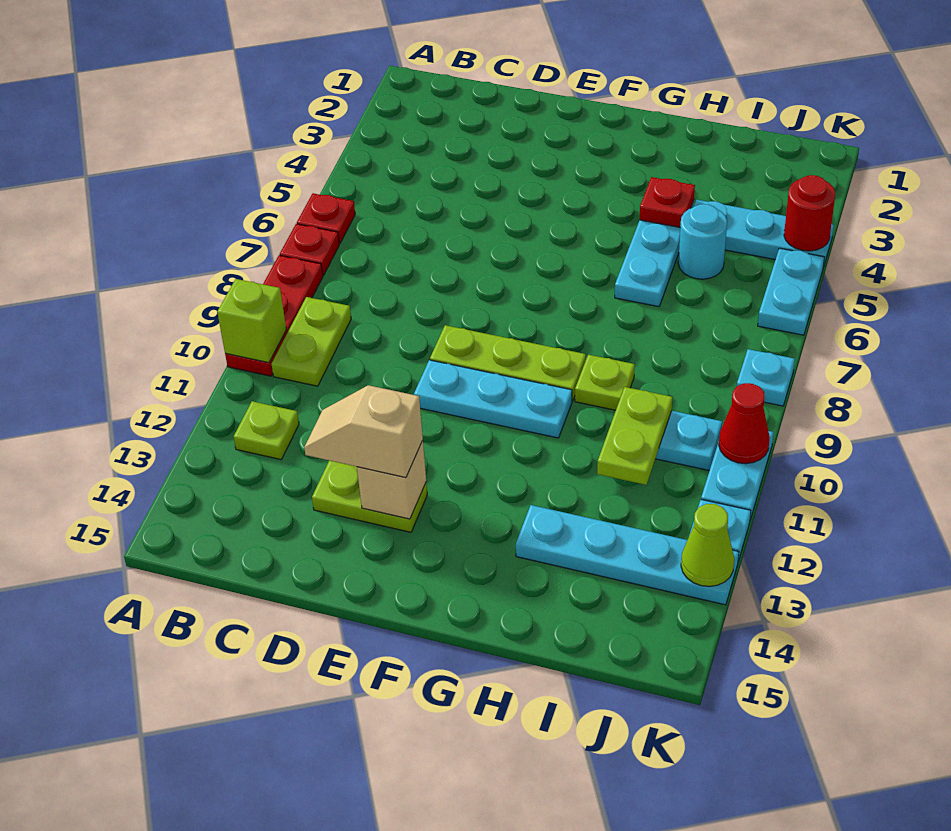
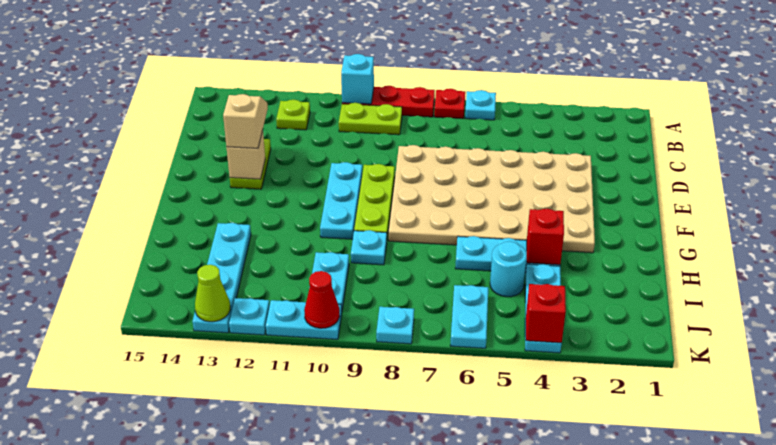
red 1x1 plate [297,193,355,244] -> cyan 1x1 plate [465,90,496,120]
lime 1x1 brick [217,279,286,363] -> cyan 1x1 brick [341,54,374,104]
none -> tan 4x6 plate [389,145,595,253]
red 1x1 plate [640,177,695,227] -> red 1x1 brick [527,209,564,265]
lime 1x1 plate [575,355,635,410] -> cyan 1x1 plate [351,230,387,265]
lime 1x2 plate [597,387,672,485] -> none
red 1x1 round brick [784,175,835,251] -> red 1x1 brick [526,284,566,343]
cyan 1x2 plate [758,248,824,335] -> cyan 1x2 plate turned to [450,285,488,348]

